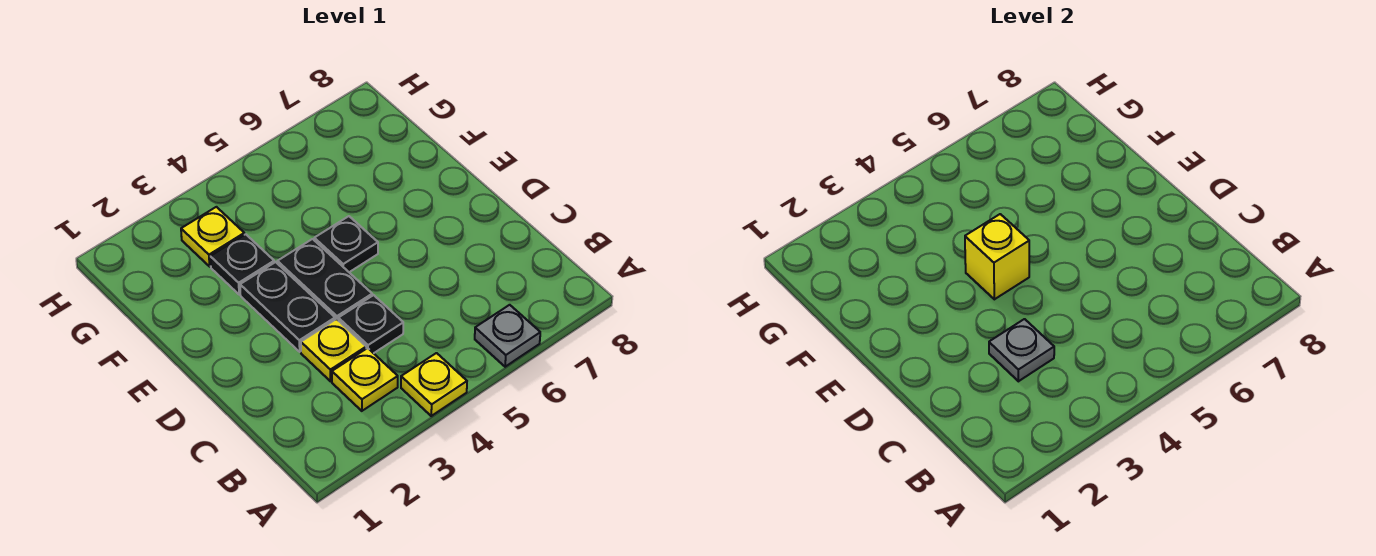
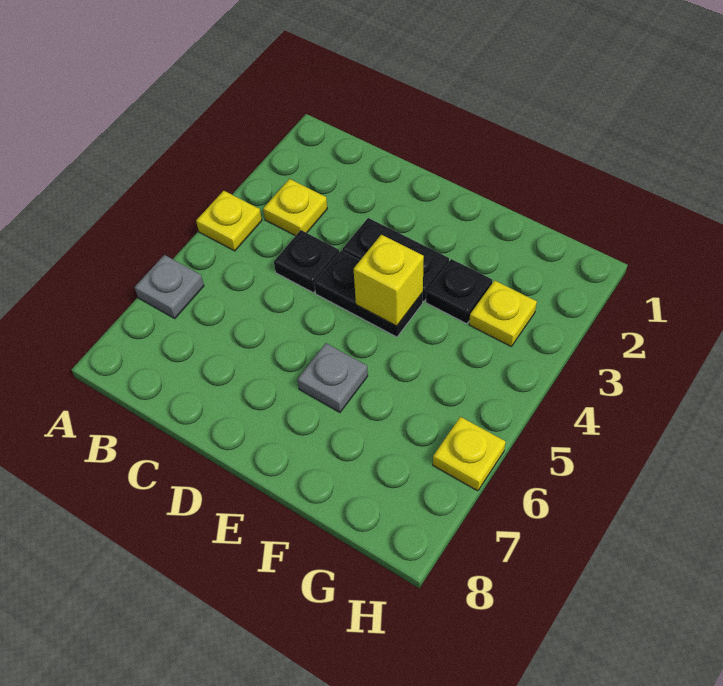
yellow 1x1 plate [301,319,366,381] -> yellow 1x1 plate moved to [433,417,506,491]
grey 1x1 plate [989,319,1054,381] -> grey 1x1 plate moved to [297,343,368,412]
black 1x1 plate [314,216,378,272] -> none

